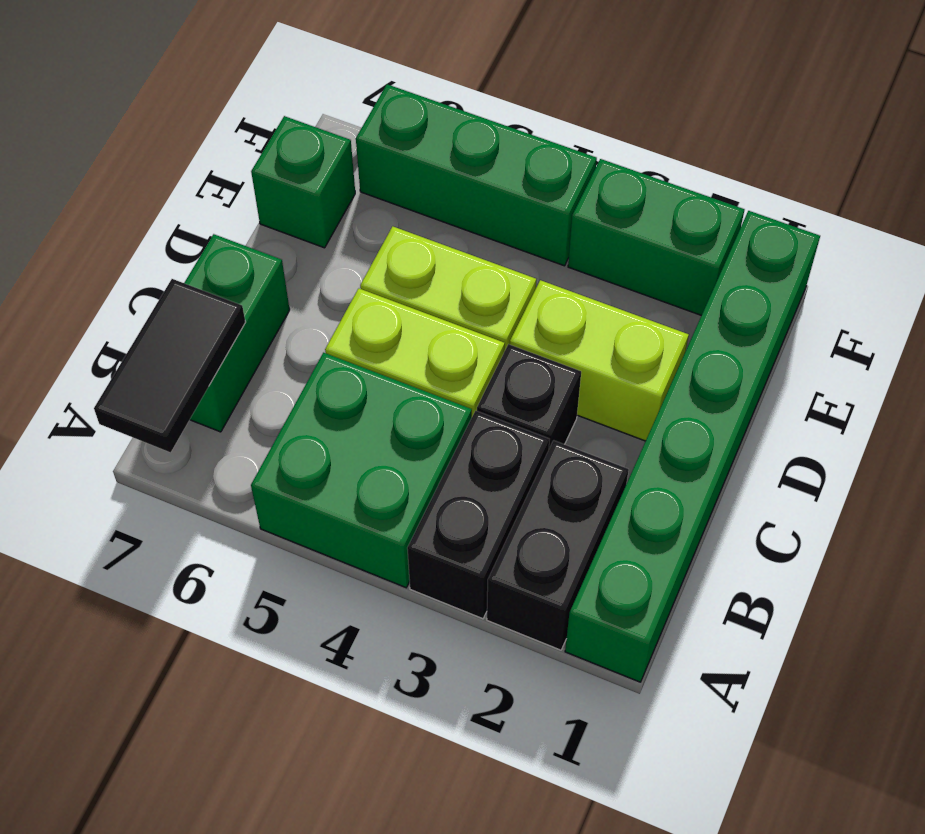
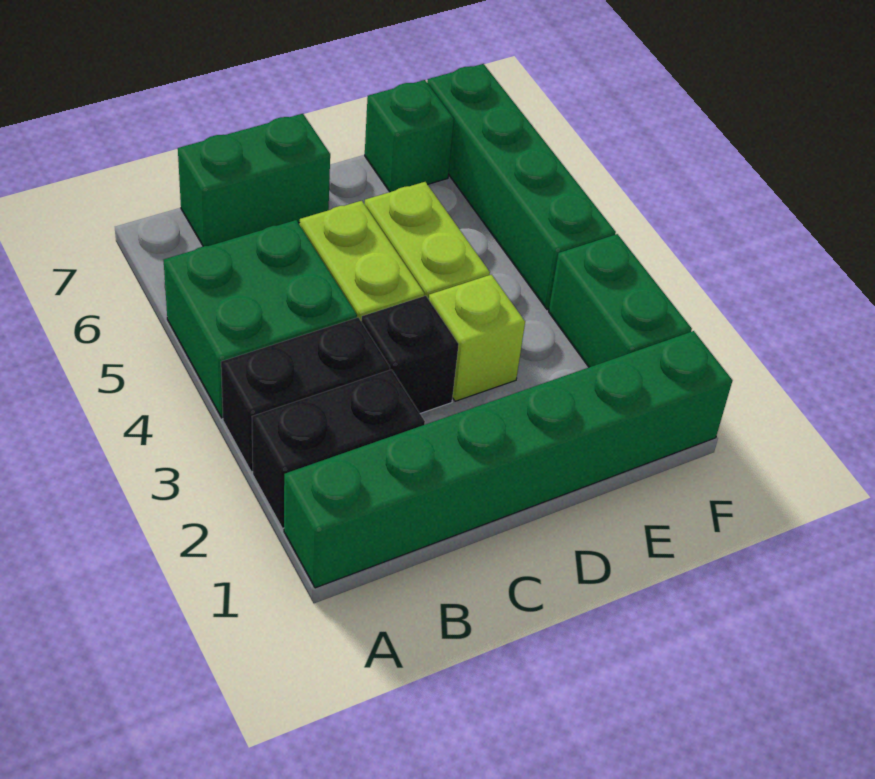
black 1x2 tile [94,279,246,452] -> none
lime 1x2 brick [510,280,689,441] -> lime 1x1 brick [429,274,525,401]
green 1x3 brick [356,84,597,266] -> green 1x4 brick [427,64,616,310]

